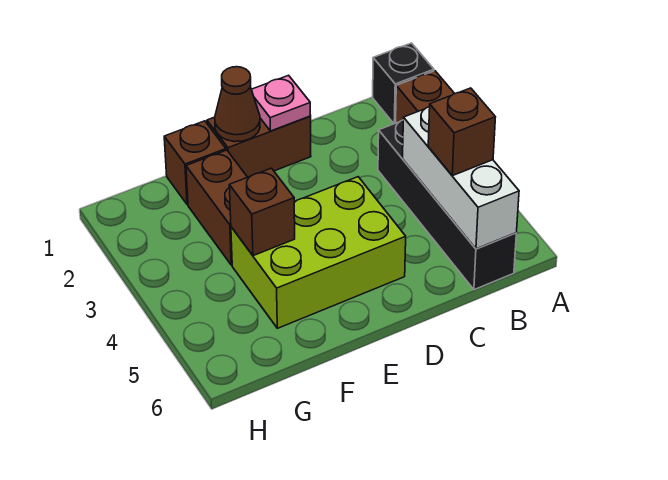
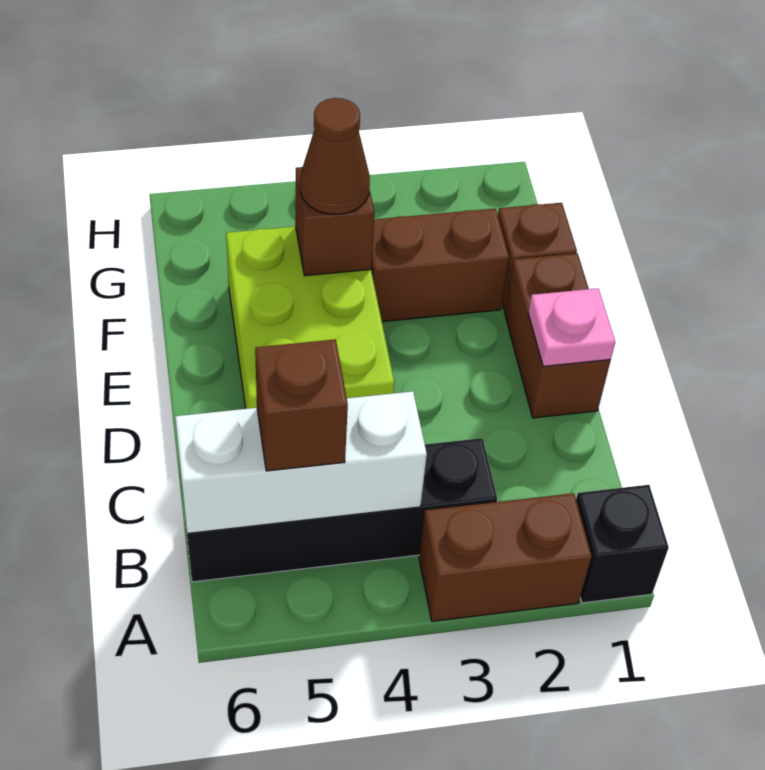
brown 1x1 cone [215,67,260,142] -> brown 1x1 cone moved to [300,98,370,215]

